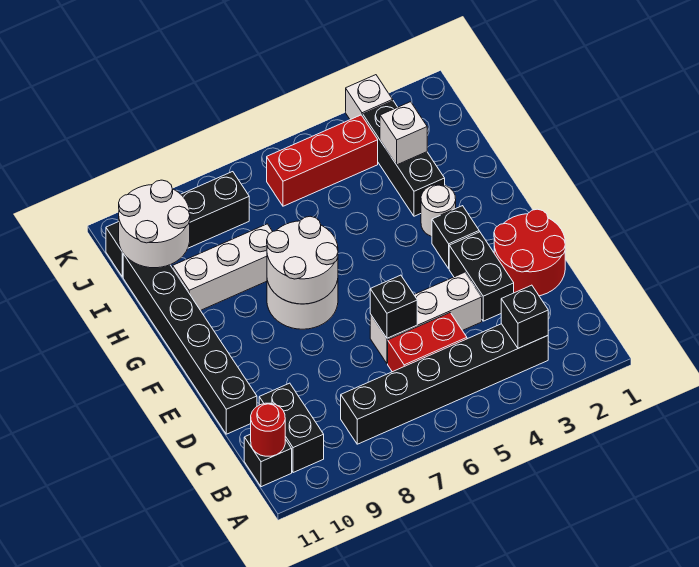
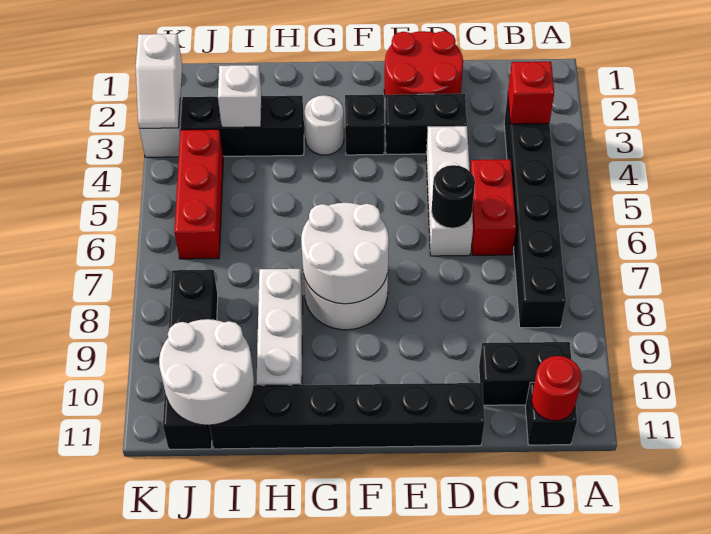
black 1x1 brick [501,285,548,348] -> red 1x1 brick [508,62,554,124]
black 1x1 brick [370,275,417,338] -> black 1x1 round brick [431,165,475,228]
none -> white 1x2 slope [136,34,182,128]

